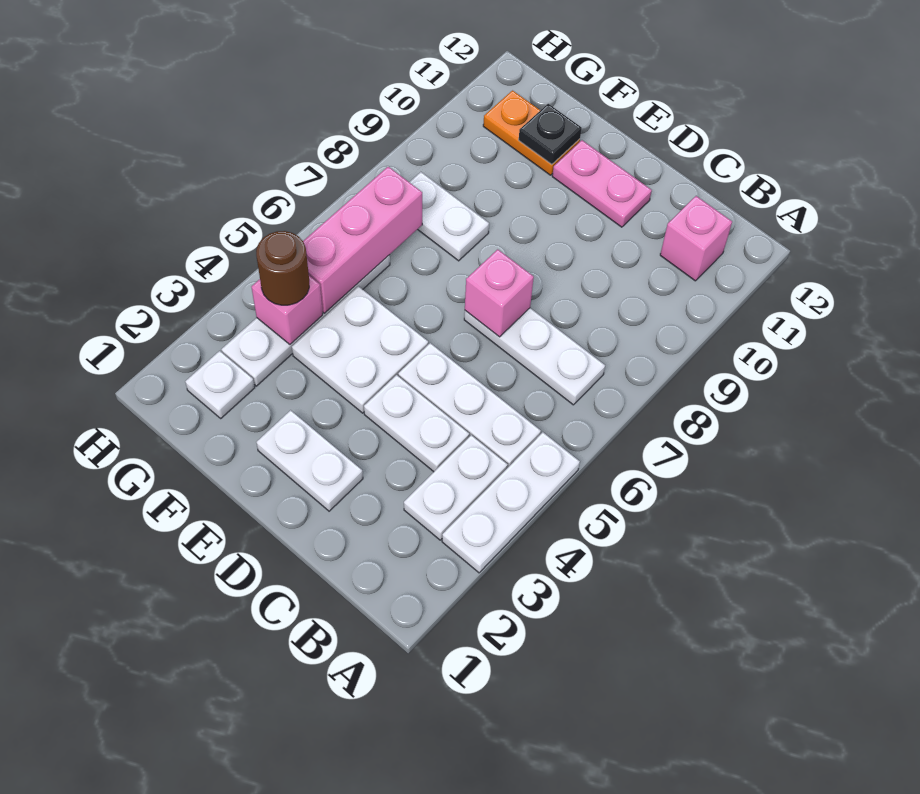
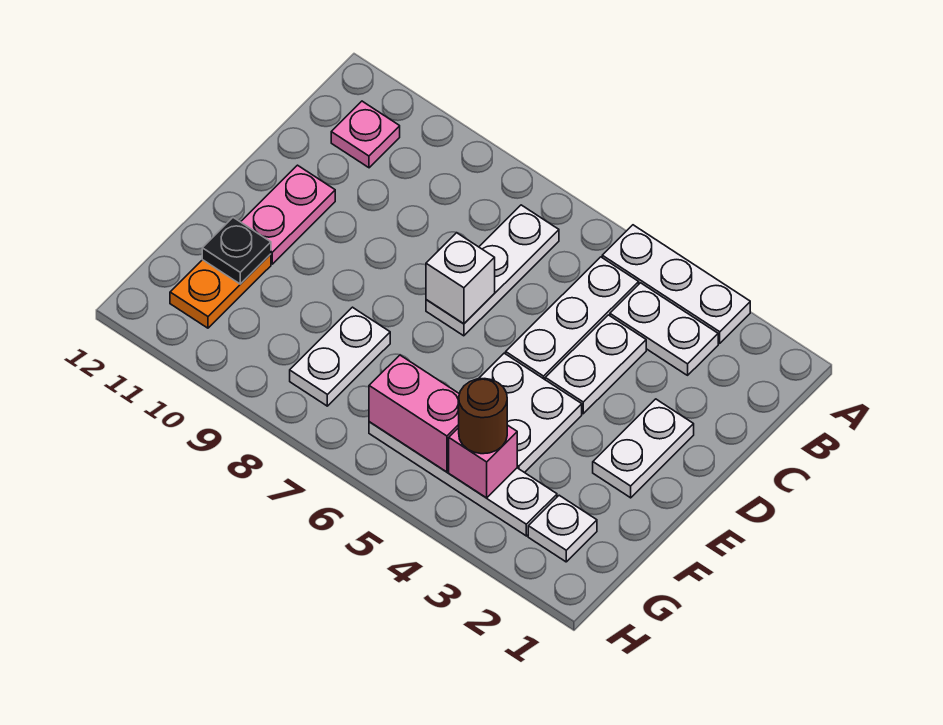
pink 1x1 brick [660,196,732,281] -> pink 1x1 plate [331,101,400,168]
pink 1x1 brick [465,249,534,337] -> white 1x1 brick [426,233,495,324]
pink 1x3 brick [303,167,422,313] -> pink 1x2 brick [369,355,459,472]

